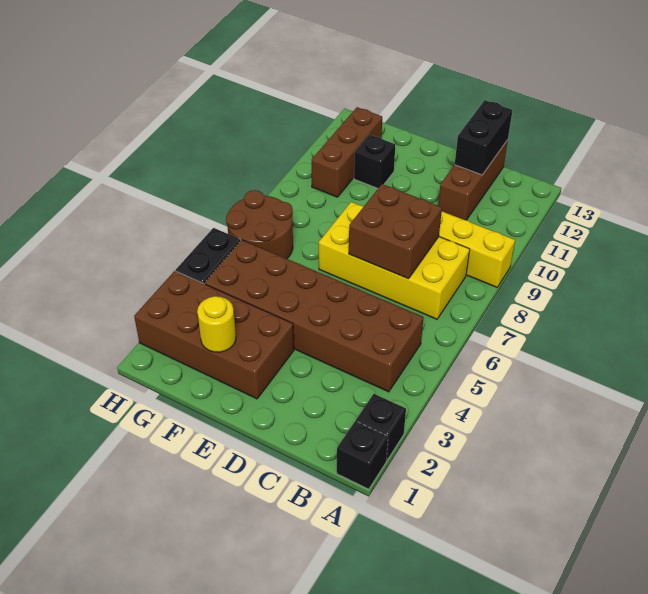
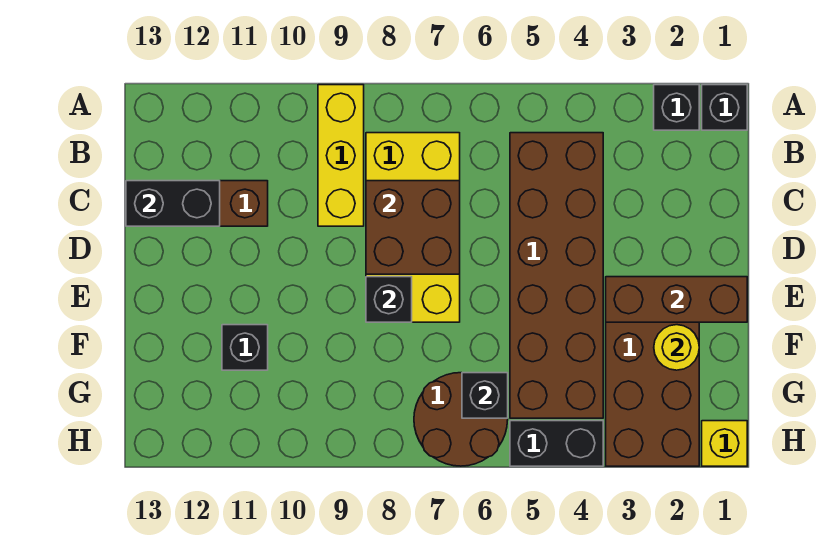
none -> black 1x1 brick [366,277,412,322]
none -> black 1x1 brick [462,373,508,418]
brown 1x3 brick [312,107,382,197] -> brown 1x3 brick moved to [606,277,747,322]
none -> yellow 1x1 brick [702,421,747,466]

